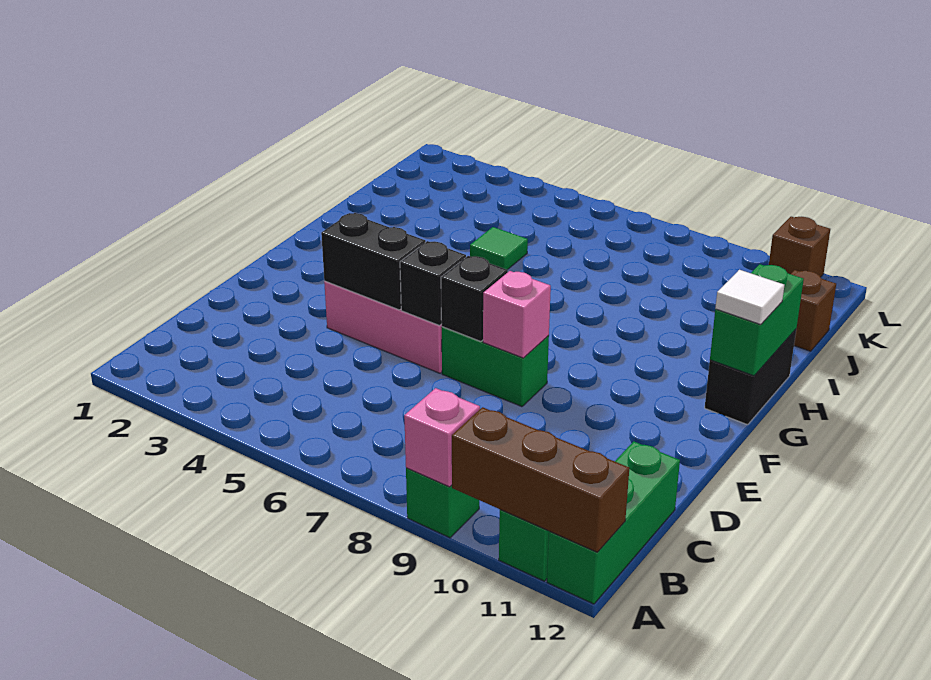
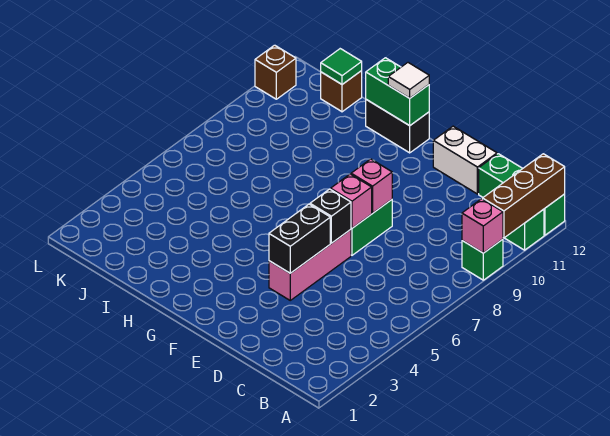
none -> white 1x2 brick [433,126,497,194]
black 1x1 brick [441,256,508,342] -> pink 1x1 brick [331,174,372,228]
green 1x1 tile [470,227,528,270] -> green 1x1 tile moved to [321,49,362,84]

